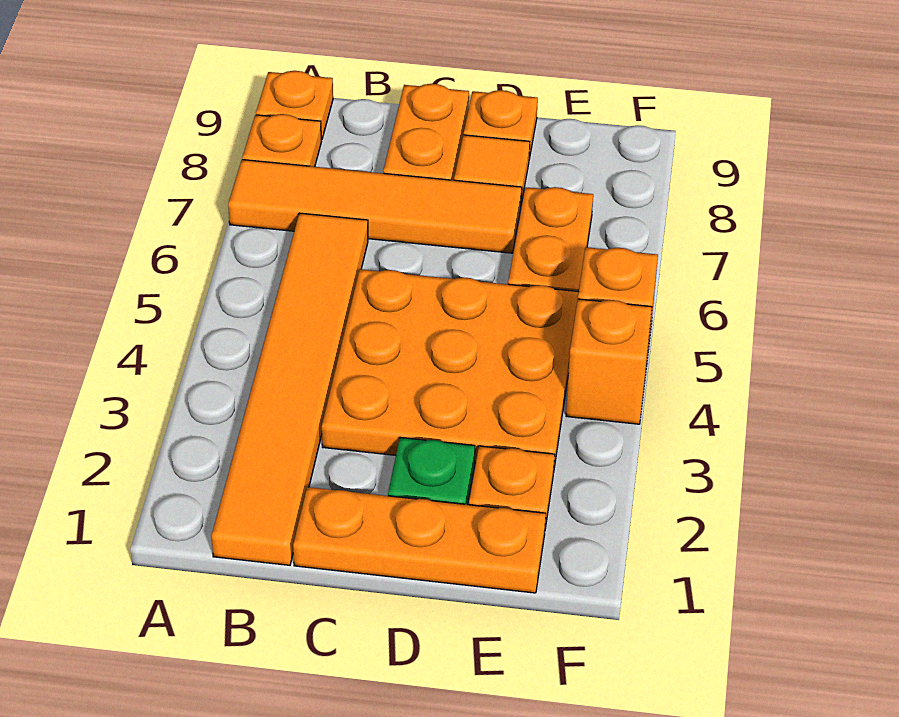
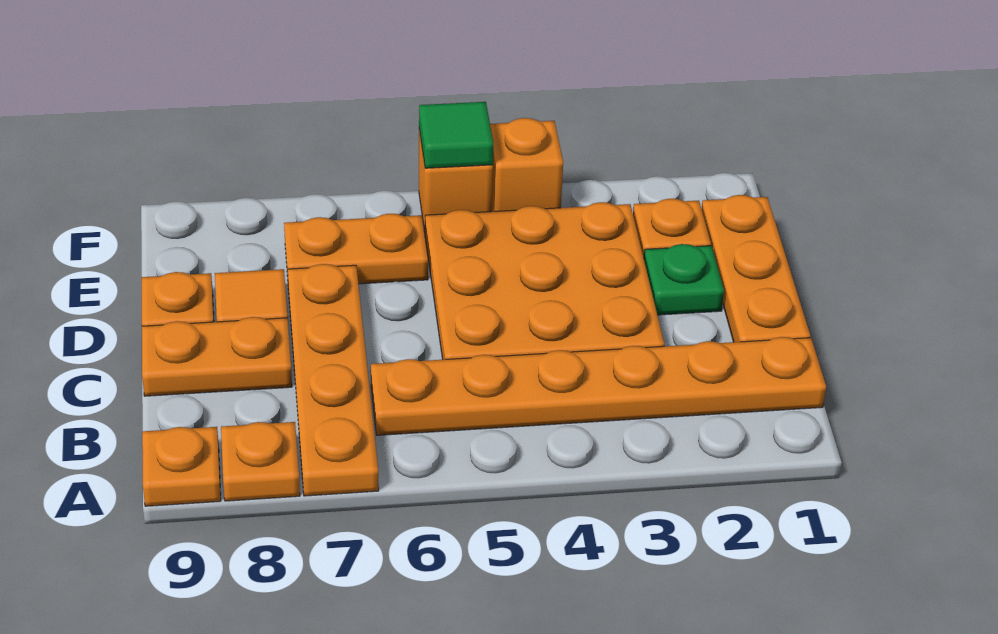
orange 1x4 tile [228,160,522,253] -> orange 1x4 plate [288,264,379,496]
orange 1x6 tile [212,213,368,565] -> orange 1x6 plate [371,337,826,435]
none -> green 1x1 tile [419,102,493,168]

